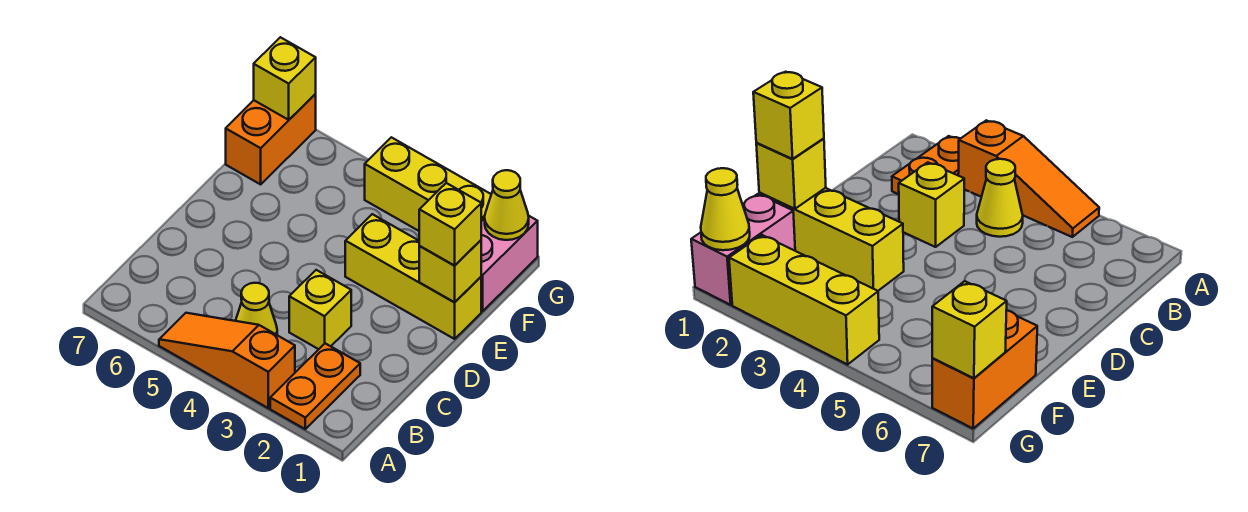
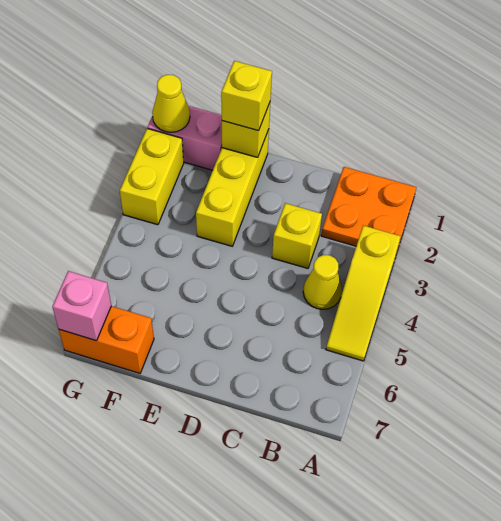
orange 1x2 plate [270,343,360,429] -> orange 2x2 plate [321,167,417,251]
orange 1x3 slope [159,313,295,408] -> yellow 1x3 slope [326,225,401,361]
yellow 1x3 brick [365,137,491,231] -> yellow 1x2 brick [120,128,184,225]
yellow 1x1 brick [254,37,316,120] -> pink 1x1 brick [52,271,111,341]

